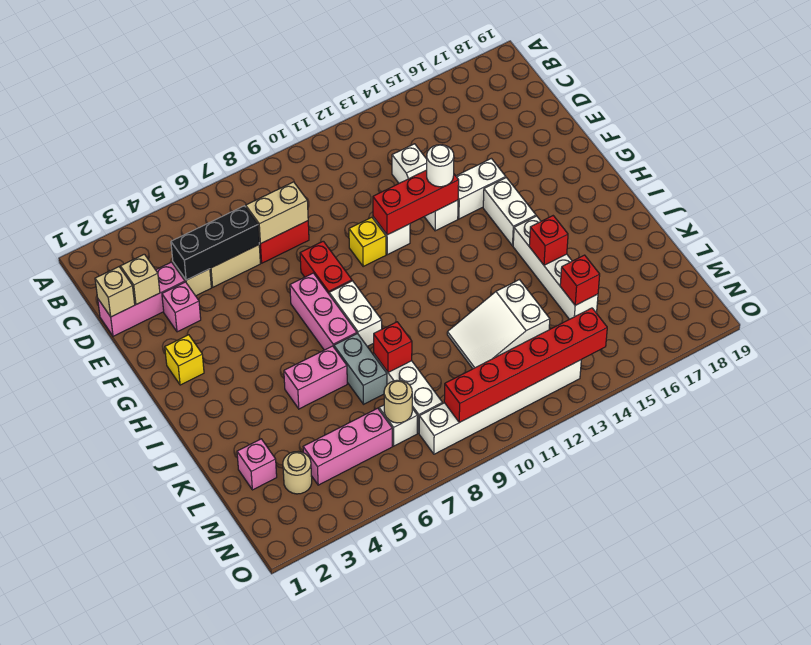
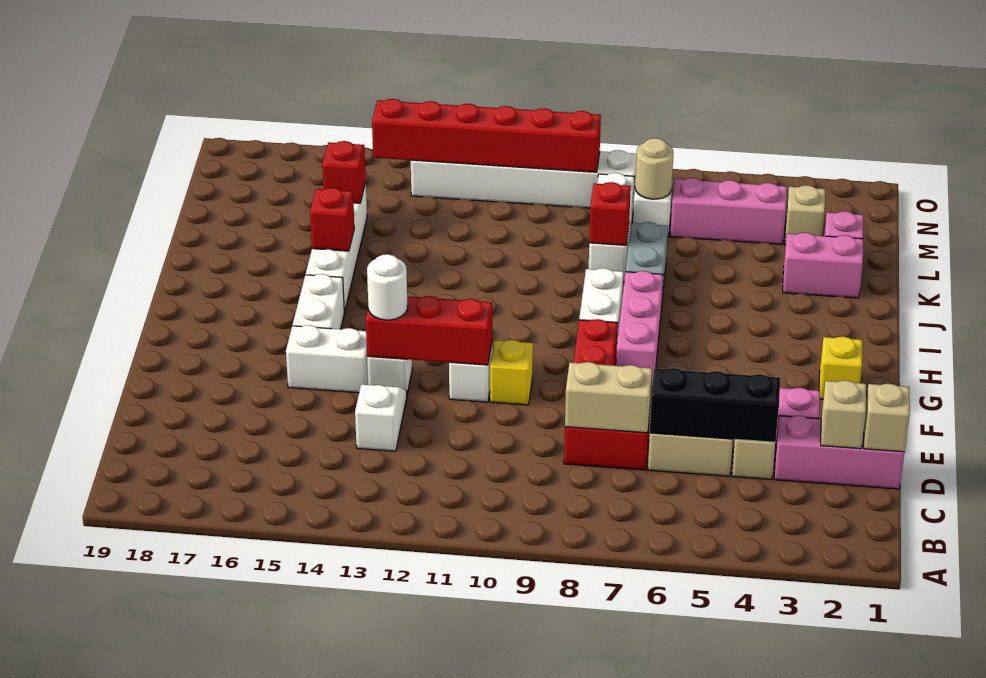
pink 1x2 brick [284,346,347,409] -> pink 1x2 brick moved to [783,233,863,298]
white 2x3 slope [447,280,550,369] -> none
tan 1x1 round brick [283,452,312,494] -> tan 1x1 brick [785,185,825,245]

